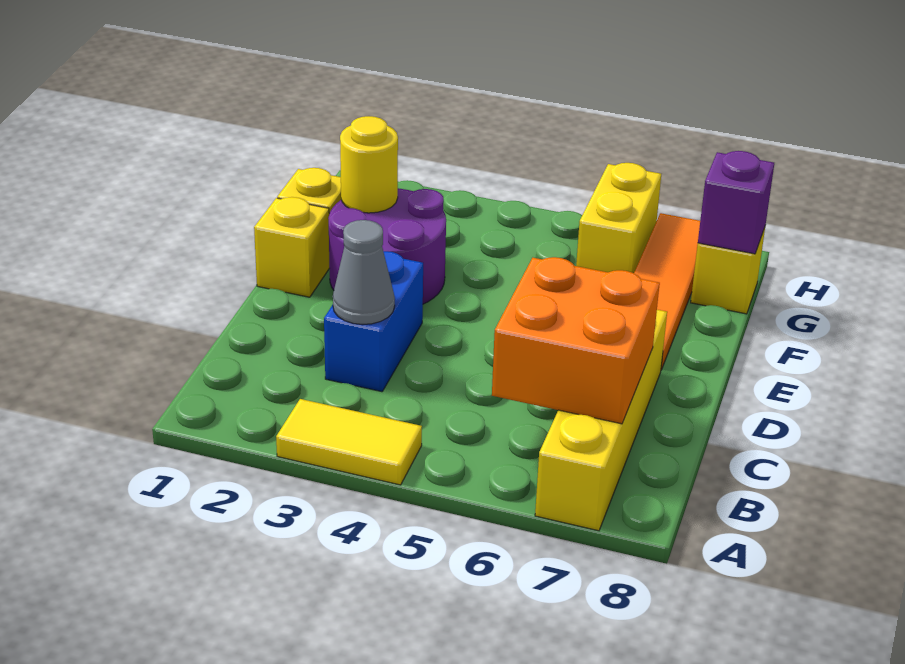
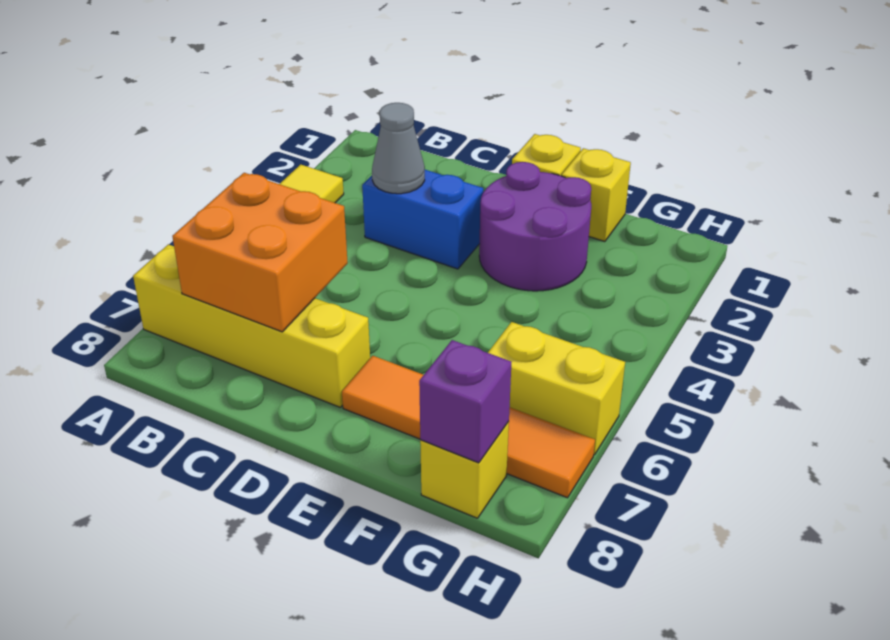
yellow 1x1 round brick [340,116,398,213] -> none

